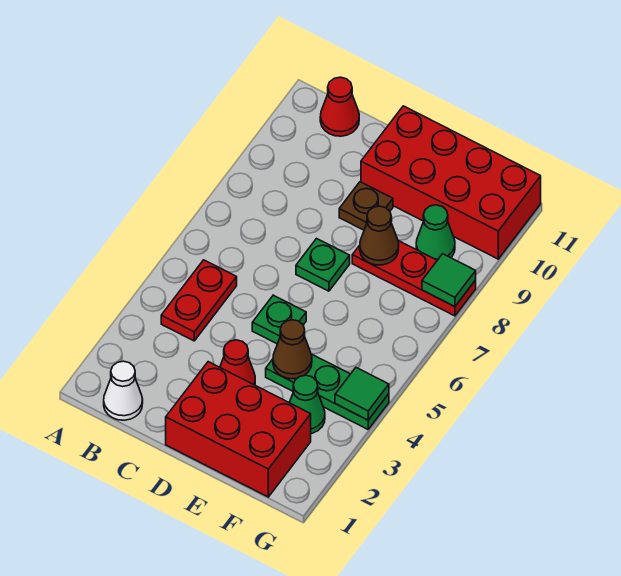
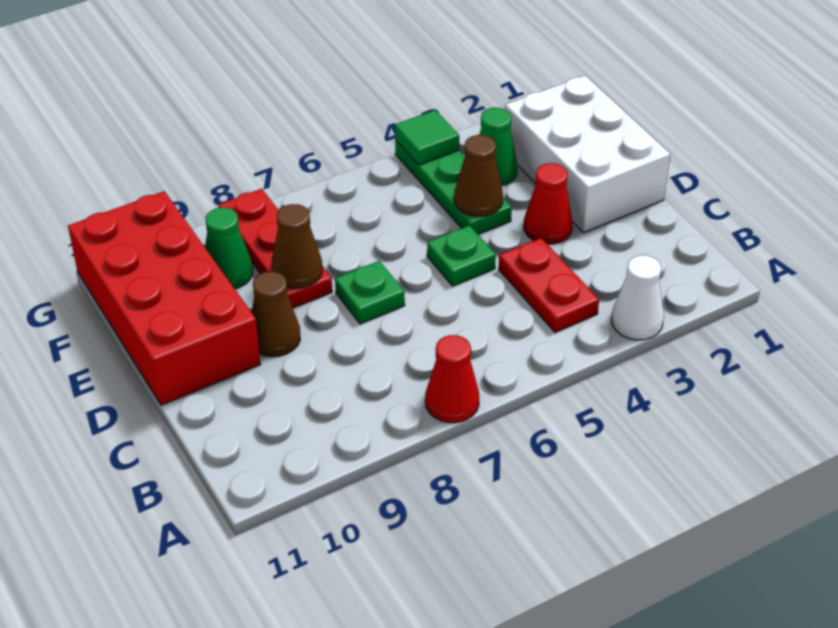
white 1x1 cone [104,361,143,420] -> white 1x1 cone moved to [611,255,664,340]
red 1x2 plate [161,260,237,341] -> red 1x2 plate turned to [499,238,599,332]
red 1x1 cone [320,77,359,136] -> red 1x1 cone moved to [425,335,479,423]
red 2x3 brick [166,362,311,497] -> white 2x3 brick [505,75,671,233]
brown 1x1 plate [339,182,393,230] -> brown 1x1 cone [252,272,300,357]
green 1x1 tile [422,254,476,307] -> none

